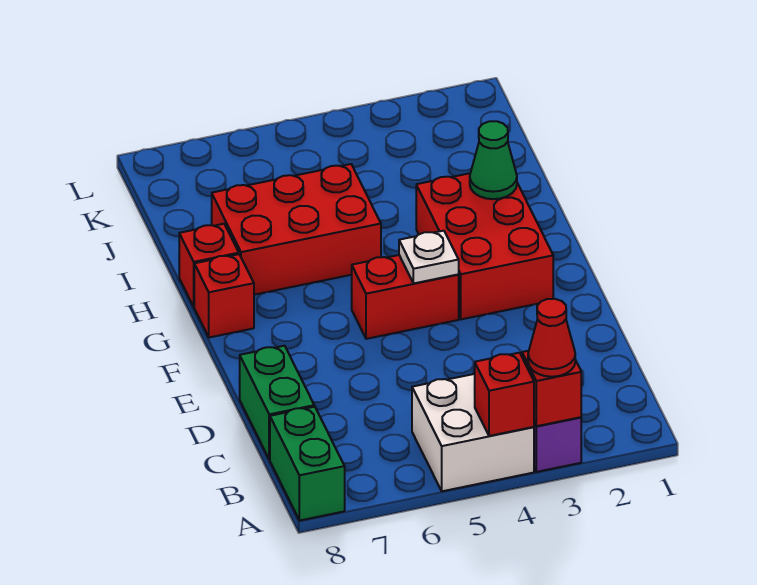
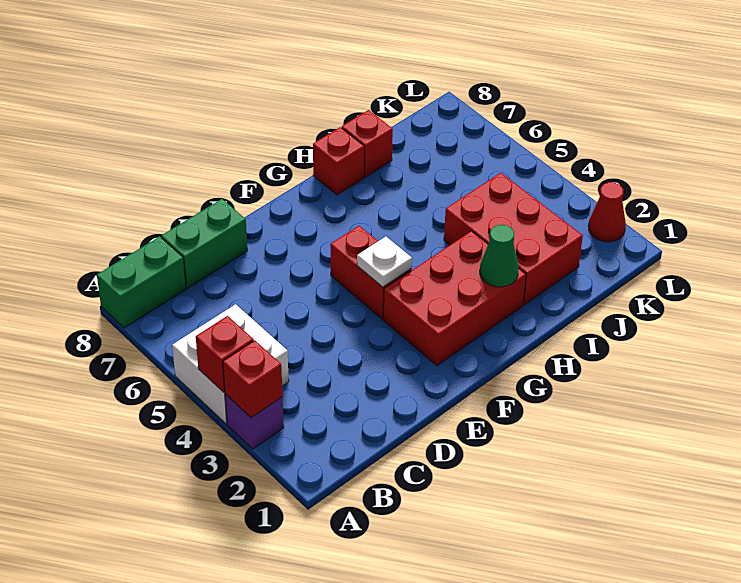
red 1x1 cone [528,299,575,377] -> red 1x1 cone moved to [588,182,626,242]
red 1x1 brick [194,254,254,337] -> red 1x1 brick moved to [342,110,393,177]
red 2x3 brick [212,164,381,295] -> red 2x3 brick moved to [444,173,583,305]

